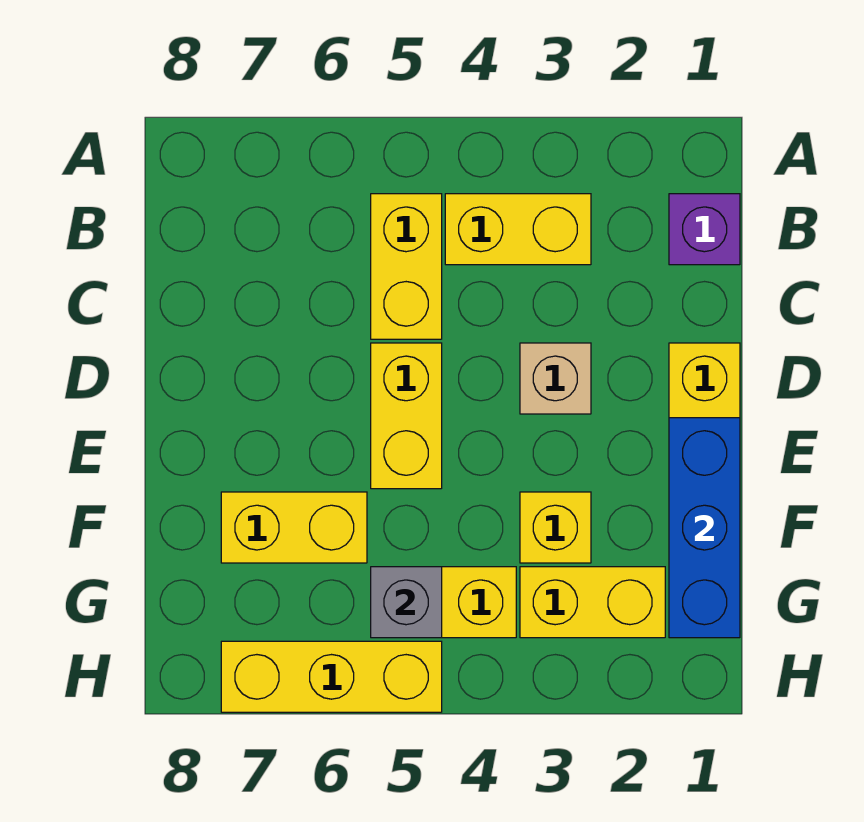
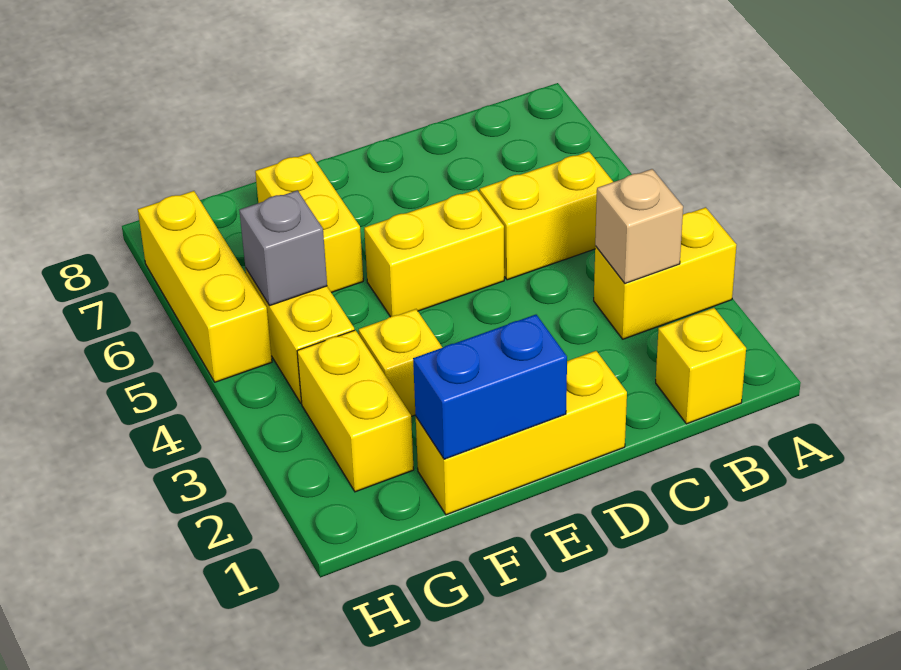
purple 1x1 brick [669,194,740,265] -> yellow 1x1 brick [656,308,746,424]
yellow 1x2 brick [445,194,591,265] -> yellow 1x2 brick turned to [594,207,736,339]
tan 1x1 brick [520,343,591,414] -> tan 1x1 brick moved to [595,169,683,284]
blue 1x3 brick [669,418,740,638] -> blue 1x2 brick [413,315,567,459]

